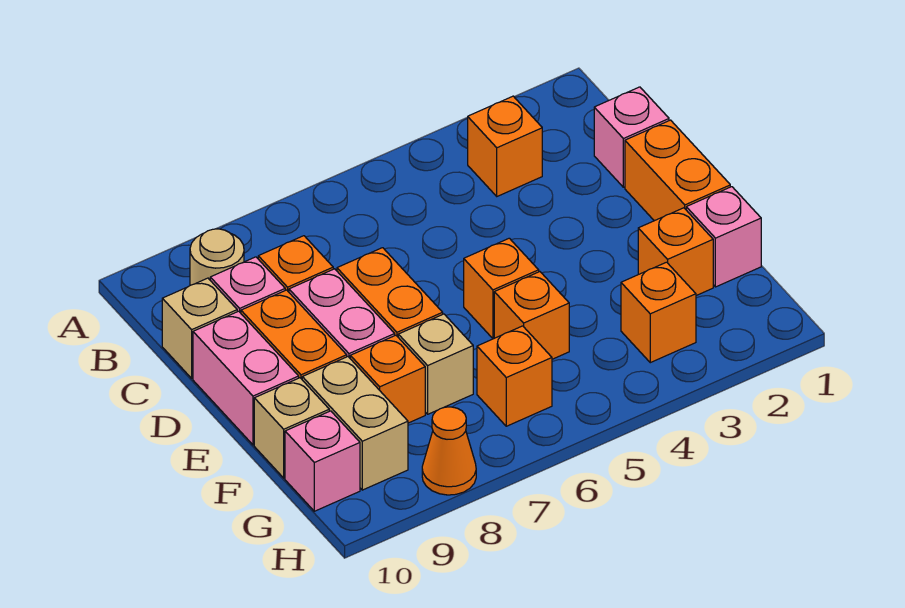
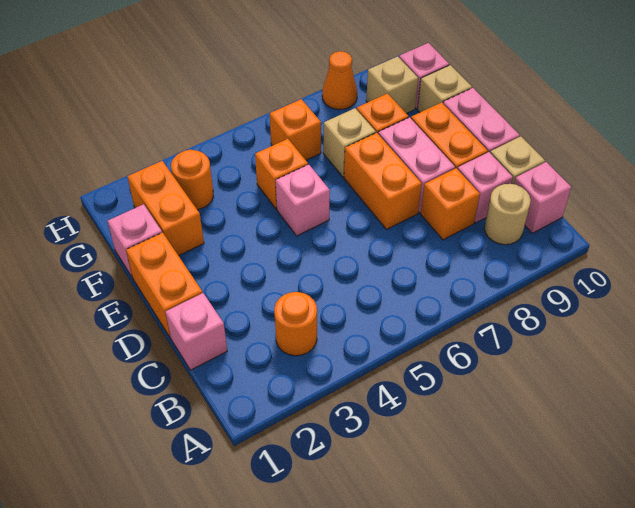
orange 1x1 brick [468,96,542,196] -> orange 1x1 round brick [274,292,317,356]
none -> pink 1x1 brick [514,162,571,233]
orange 1x1 brick [464,238,539,339] -> pink 1x1 brick [275,164,330,236]
orange 1x1 brick [638,208,713,296] -> orange 1x2 brick [127,161,204,256]
tan 1x2 brick [302,357,408,490] -> tan 1x1 brick [366,56,418,114]
orange 1x1 brick [621,262,696,363] -> orange 1x1 round brick [171,150,213,210]

